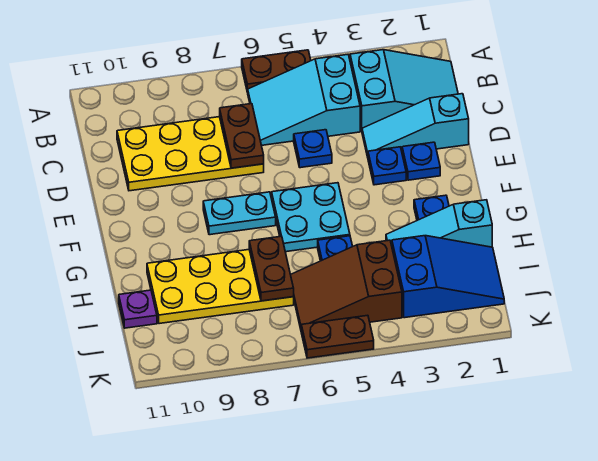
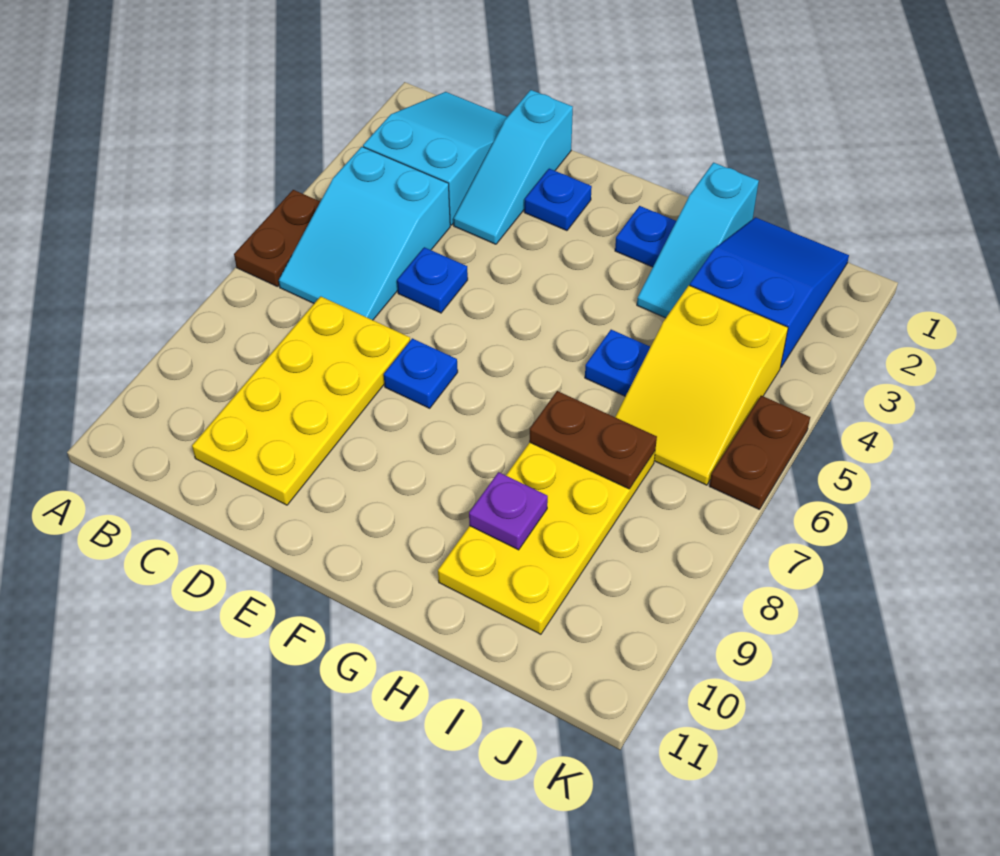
brown 1x2 plate [220,104,264,168] -> none
blue 1x1 plate [368,147,406,185] -> blue 1x1 plate moved to [384,338,458,408]
cyan 2x2 plate [272,183,350,252] -> none
cyan 1x2 plate [203,192,276,235] -> none
brown 2x3 slope [291,240,402,329] -> yellow 2x3 slope [615,285,788,485]
purple 1x1 plate [119,290,157,328] -> purple 1x1 plate moved to [469,472,548,550]

